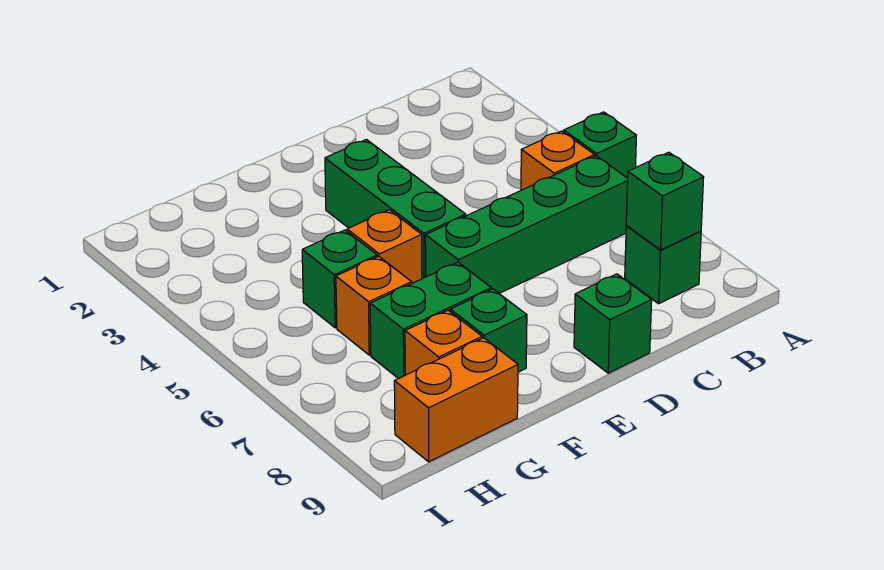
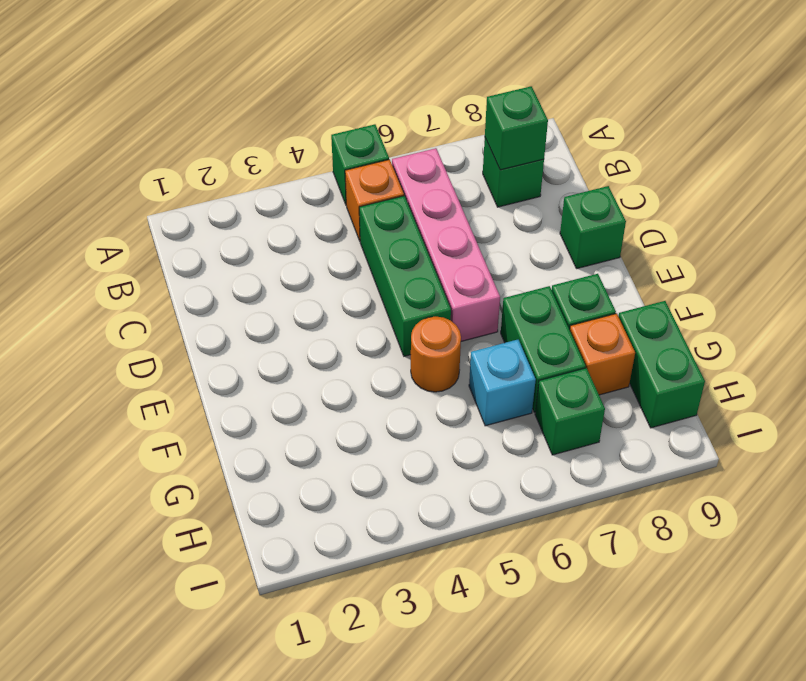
green 1x4 brick [425,156,628,293] -> pink 1x4 brick [392,148,500,341]
green 1x3 brick [325,139,466,279] -> green 1x3 brick turned to [359,196,451,356]
orange 1x1 brick [347,210,422,283] -> orange 1x1 round brick [411,317,461,392]
green 1x1 brick [302,230,377,328] -> green 1x1 brick moved to [535,368,605,455]
orange 1x1 brick [336,256,412,355] -> cyan 1x1 brick [469,340,536,426]
orange 1x2 brick [394,338,518,462] -> green 1x2 brick [618,301,705,428]

